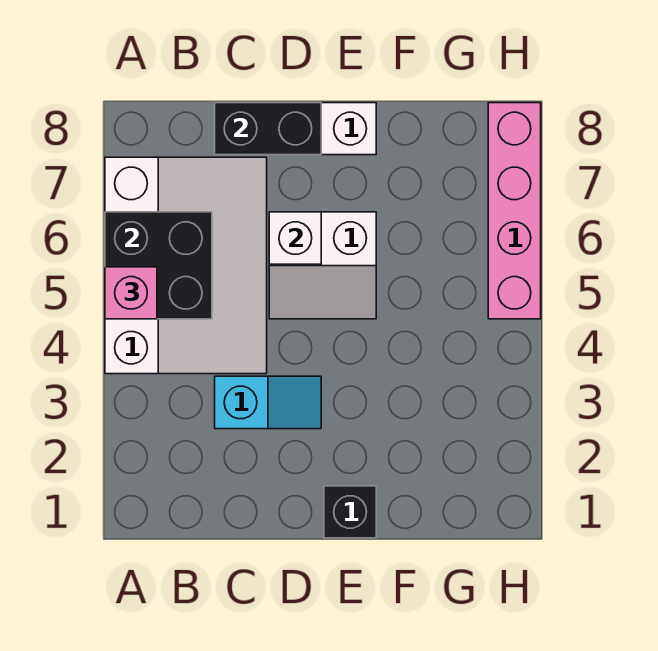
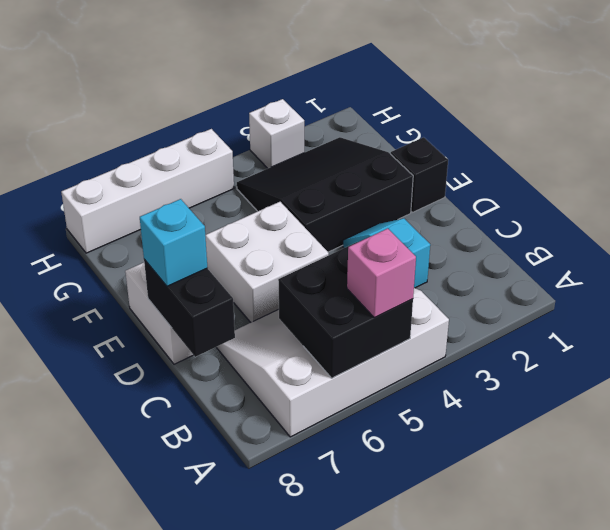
white 2x2 slope [269,212,376,319] -> white 2x2 brick [205,202,329,322]
white 1x1 brick [269,212,321,264] -> white 1x1 brick moved to [249,99,304,168]
none -> cyan 1x1 brick [140,199,207,286]
none -> black 3x3 slope [237,137,413,252]
pink 1x4 brick [488,103,541,319] -> white 1x4 brick [61,129,234,253]

